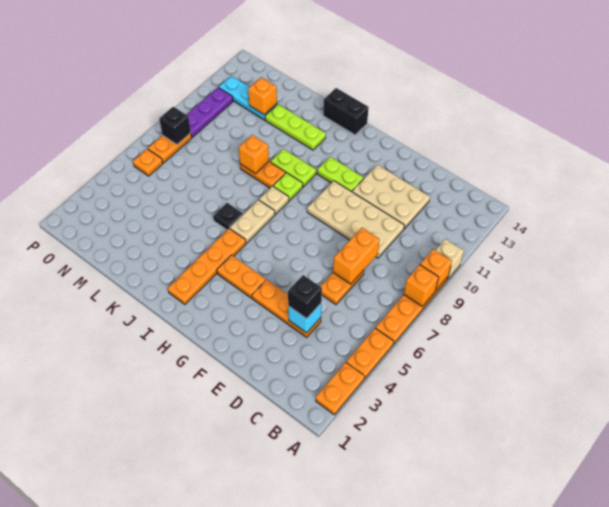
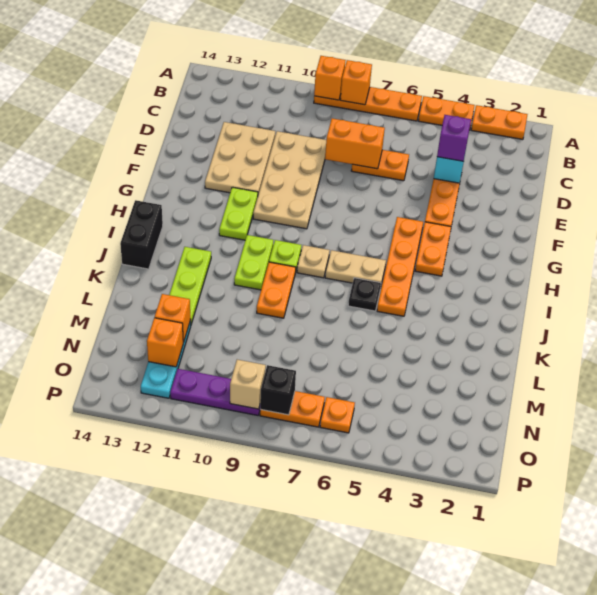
tan 1x1 brick [436,239,464,279] -> tan 1x1 brick moved to [230,360,266,409]
black 1x1 brick [288,275,322,319] -> purple 1x1 brick [437,115,471,161]
orange 1x4 plate [168,228,246,304] -> orange 1x4 plate turned to [377,217,423,316]
orange 1x1 brick [239,135,269,174] -> orange 1x1 brick moved to [147,318,184,367]

